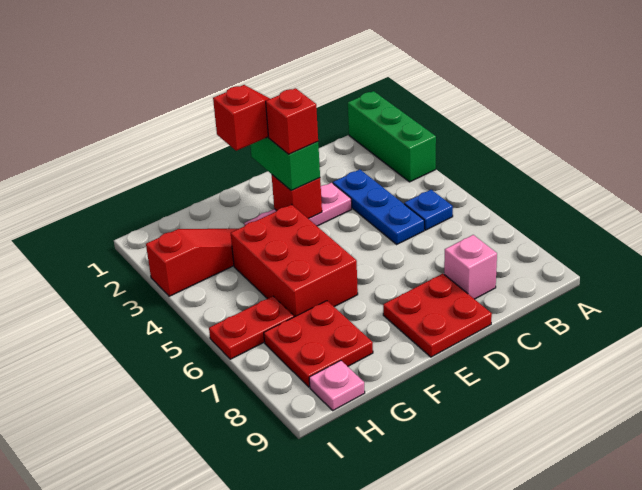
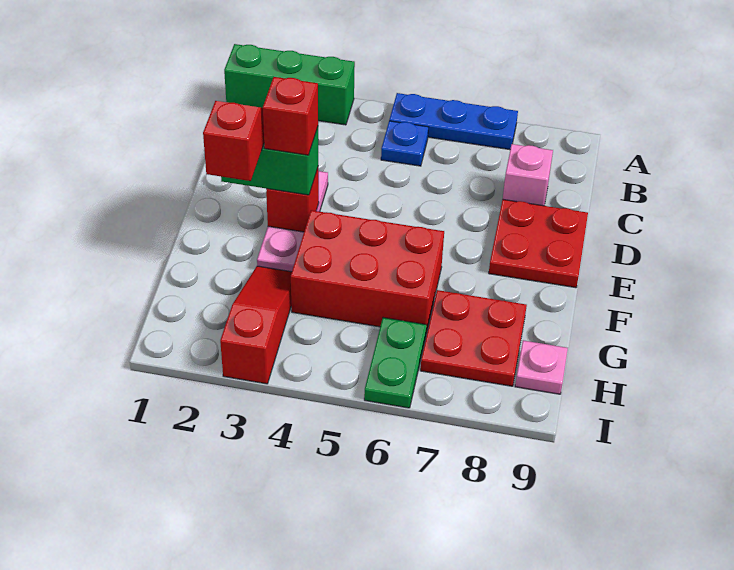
blue 1x3 plate [333,170,424,244] -> blue 1x3 plate moved to [389,93,518,150]
red 1x2 plate [209,296,294,359] -> green 1x2 plate [364,318,427,408]

